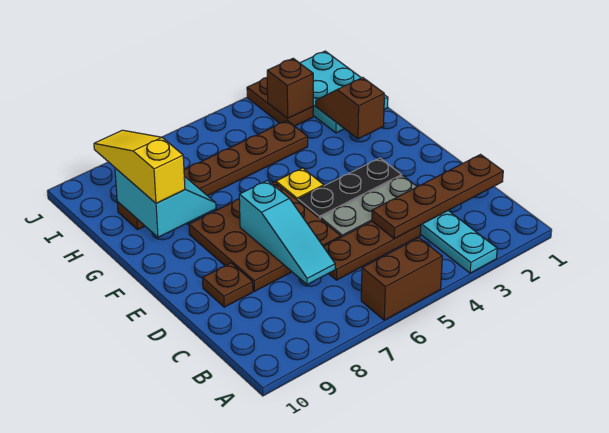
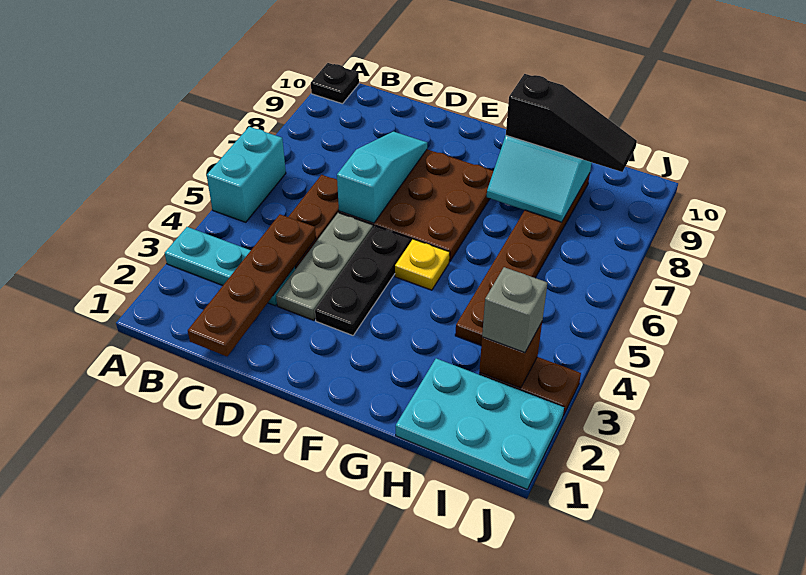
brown 1x2 brick [361,238,442,320] -> cyan 1x2 brick [207,127,286,222]
none -> black 1x1 plate [311,63,359,104]
cyan 1x3 slope [239,180,335,285] -> cyan 1x3 slope turned to [337,132,427,223]
brown 1x1 plate [203,263,253,307] -> none
brown 1x2 slope [316,78,384,139] -> none
yellow 1x3 slope [94,130,185,203] -> black 1x3 slope [506,74,637,172]
none -> grey 1x1 brick [482,267,548,353]

